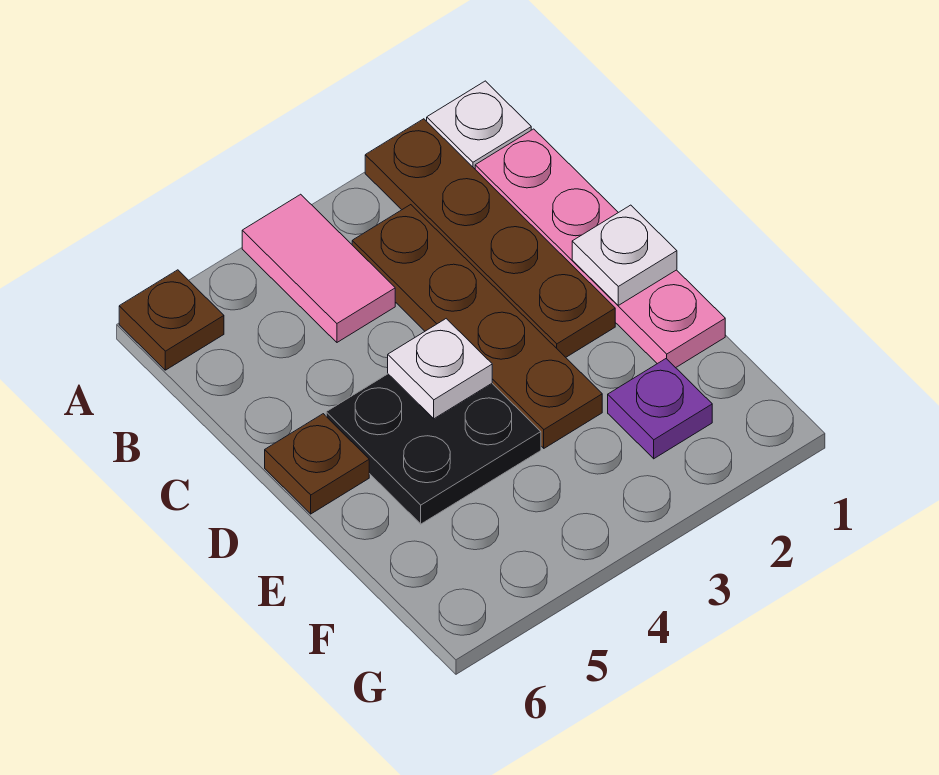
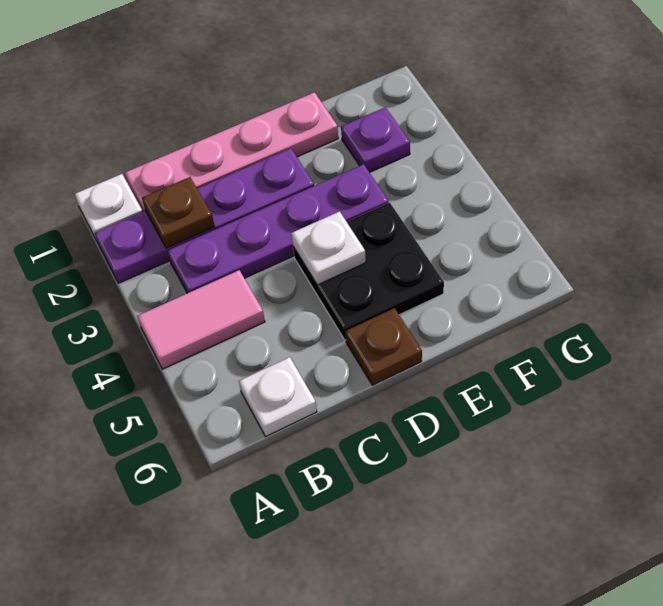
brown 1x4 plate [365,119,615,357] -> purple 1x4 plate [95,148,314,283]
brown 1x1 plate [119,270,224,370] -> brown 1x1 plate moved to [142,177,215,248]
brown 1x4 plate [352,205,602,448] -> purple 1x4 plate [168,164,389,293]
white 1x1 plate [572,205,677,305] -> white 1x1 plate moved to [239,357,317,436]

